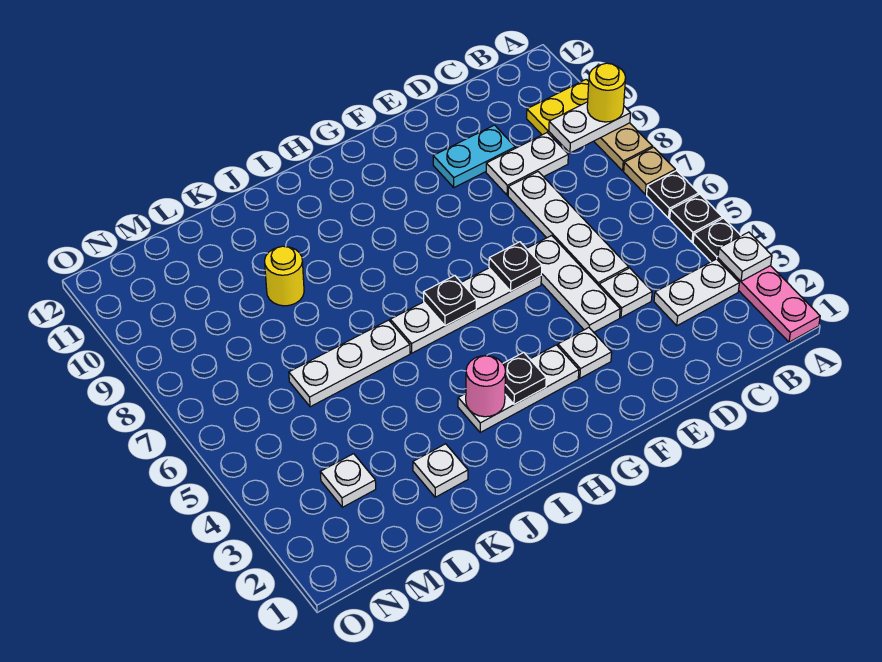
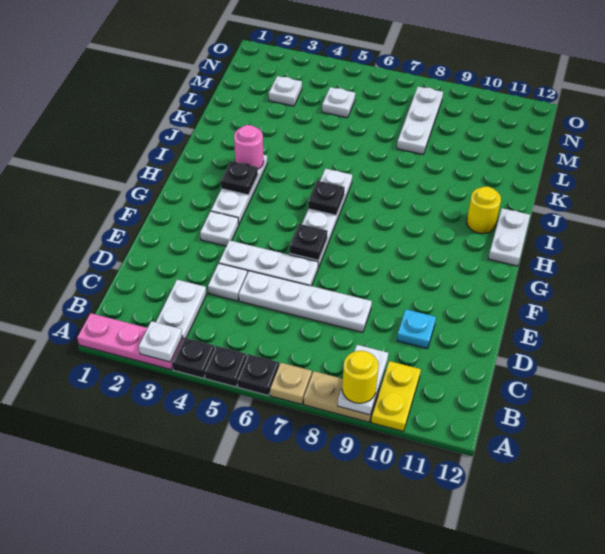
white 1x2 plate [486,133,568,195] -> white 1x2 plate moved to [488,208,530,266]
cyan 1x2 plate [433,125,515,187] -> cyan 1x1 plate [397,309,436,349]
white 1x3 plate [289,320,410,407] -> white 1x3 plate moved to [397,87,443,154]
white 1x1 plate [413,444,468,497] -> white 1x1 plate moved to [322,87,355,118]
yellow 1x1 round brick [265,246,304,306] -> yellow 1x1 round brick moved to [467,187,501,234]

